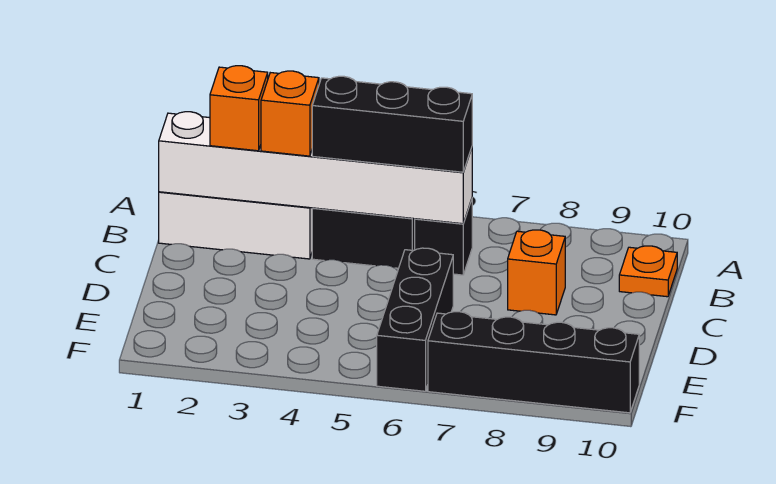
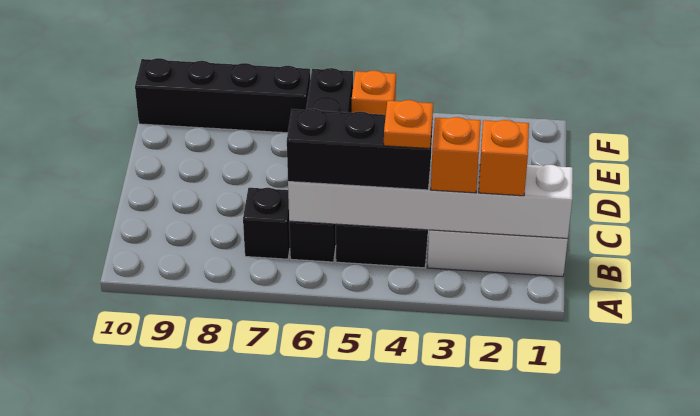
none -> black 1x1 brick [243,188,290,259]
orange 1x1 plate [619,246,677,297] -> orange 1x1 plate moved to [384,100,433,149]
orange 1x1 brick [508,230,565,315] -> orange 1x1 brick moved to [352,71,396,115]

